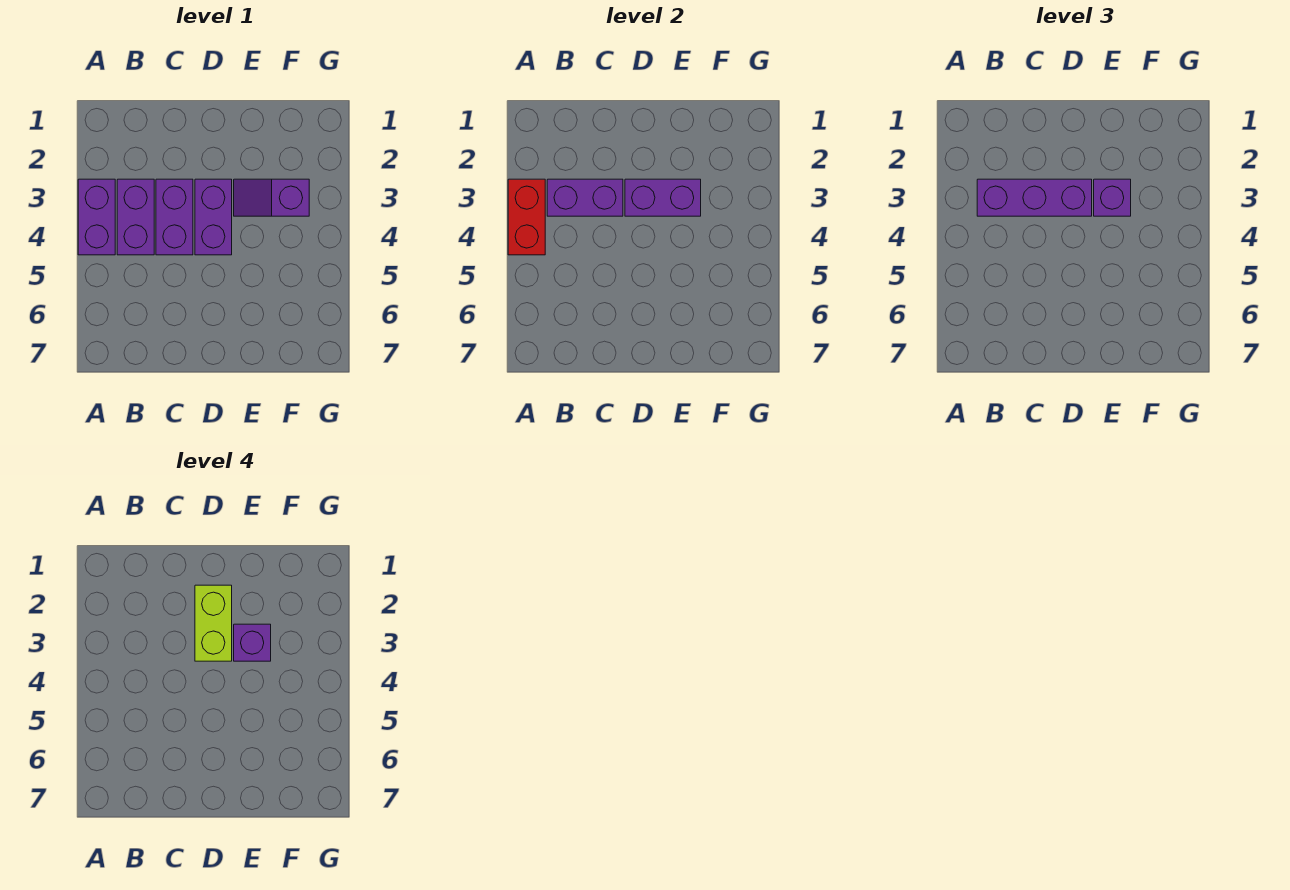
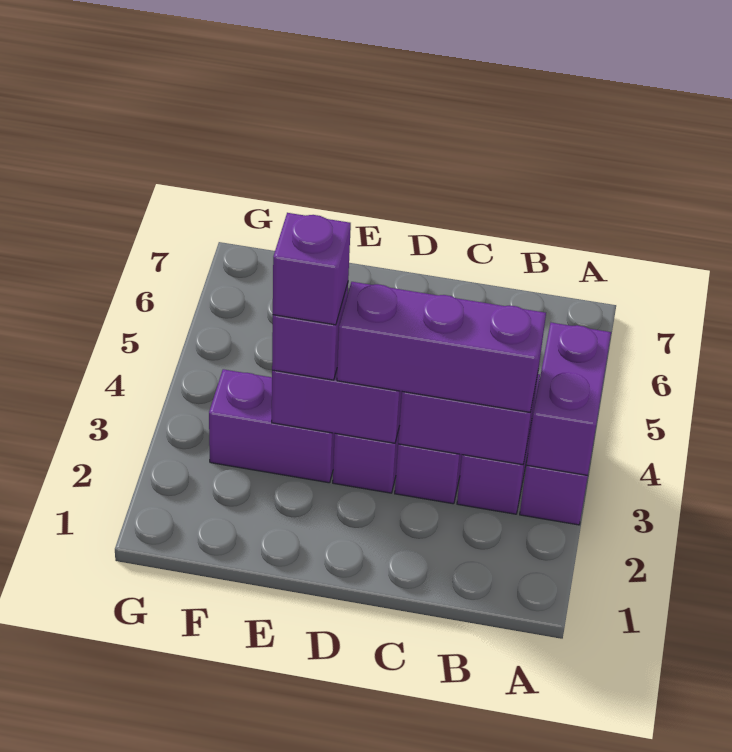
red 1x2 brick [508,179,545,255] -> purple 1x2 brick [526,323,611,475]
lime 1x2 brick [195,585,232,661] -> none
purple 1x2 slope [234,179,309,216] -> purple 1x2 brick [209,369,335,483]

